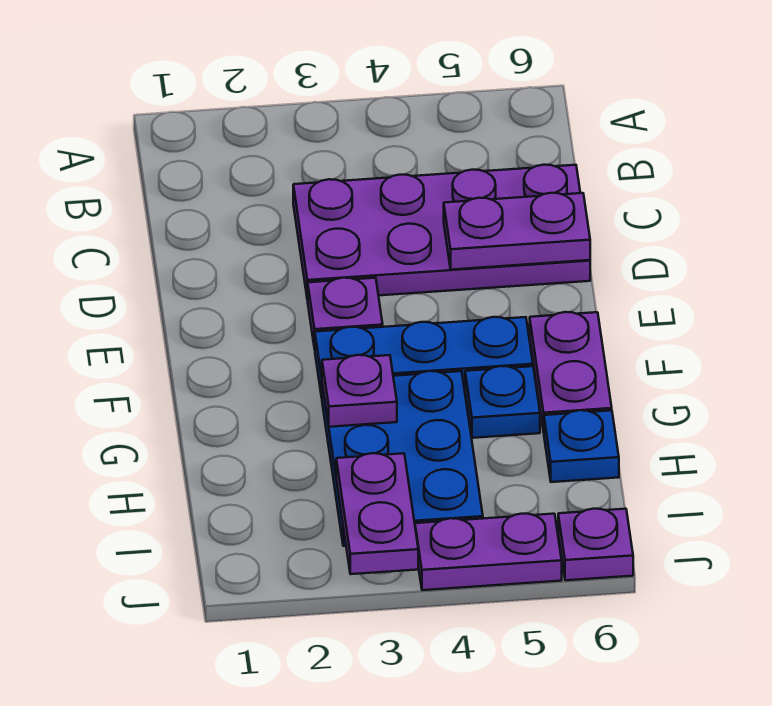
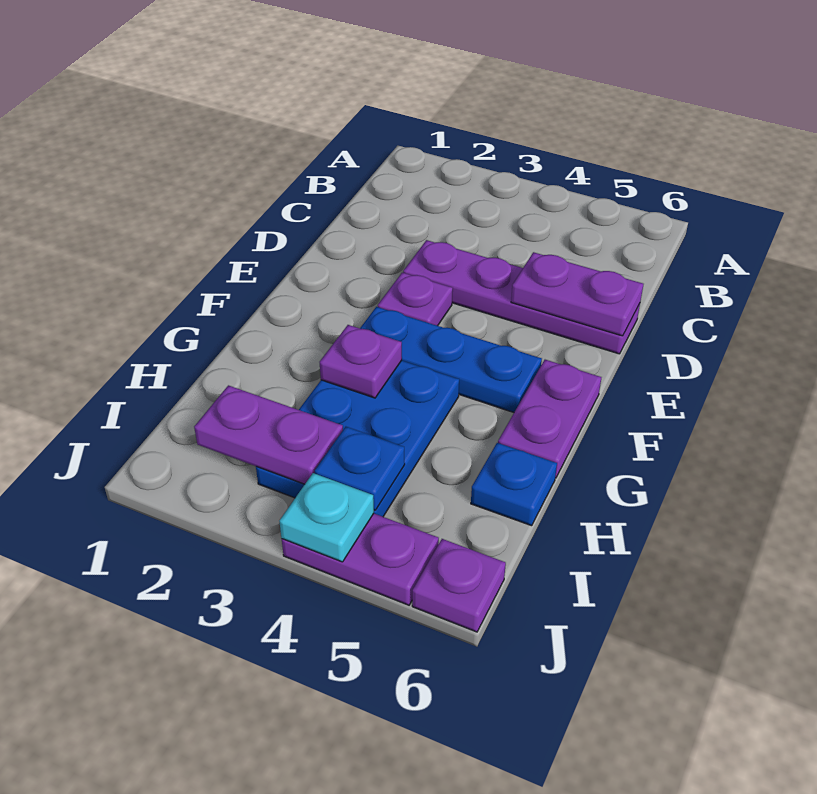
purple 2x4 plate [293,165,590,300] -> purple 1x4 plate [403,240,640,354]
blue 1x1 plate [465,366,540,438] -> blue 1x1 plate moved to [315,427,405,510]
purple 1x2 plate [336,453,418,574] -> purple 1x2 plate turned to [194,385,343,484]
none -> cyan 1x1 plate [279,473,374,562]

